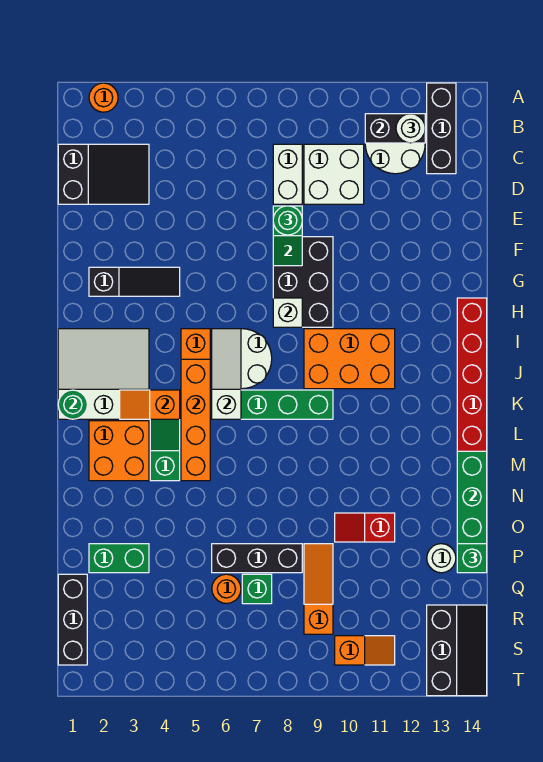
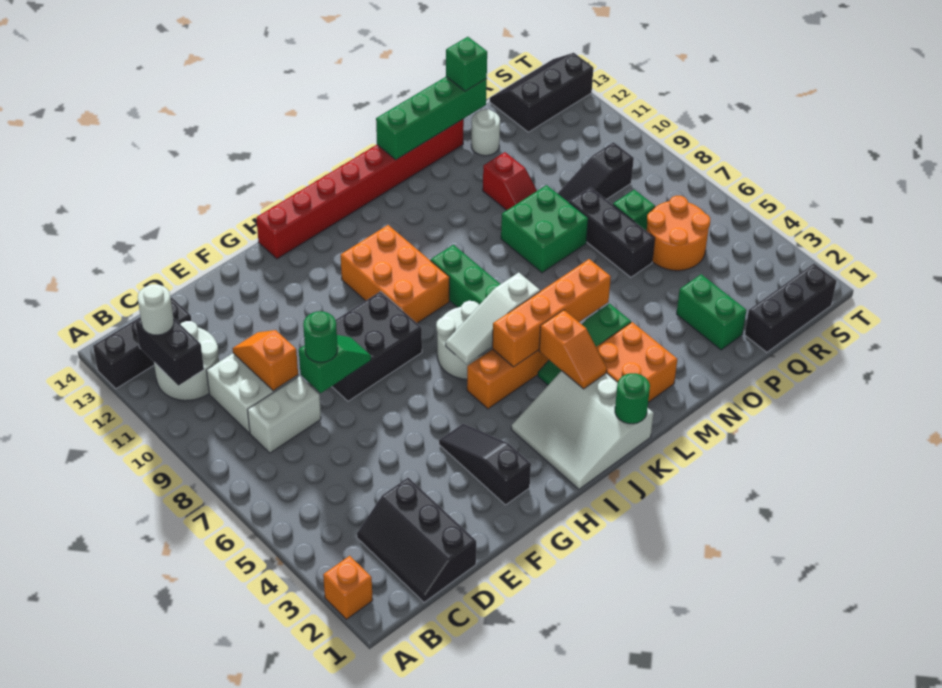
orange 1x1 round brick [89,83,118,112] -> orange 1x1 brick [323,556,373,619]
black 2x3 slope [58,144,149,204] -> black 2x3 slope turned to [357,478,476,602]
white 1x1 brick [273,298,302,327] -> none
none -> green 2x2 brick [501,185,588,273]
orange 1x3 slope [304,544,333,634] -> black 1x3 slope [557,142,634,202]
orange 1x1 round brick [212,574,241,603] -> orange 2x2 round brick [647,196,710,271]
orange 1x2 slope [335,636,395,665] -> orange 1x2 slope moved to [232,330,298,391]

